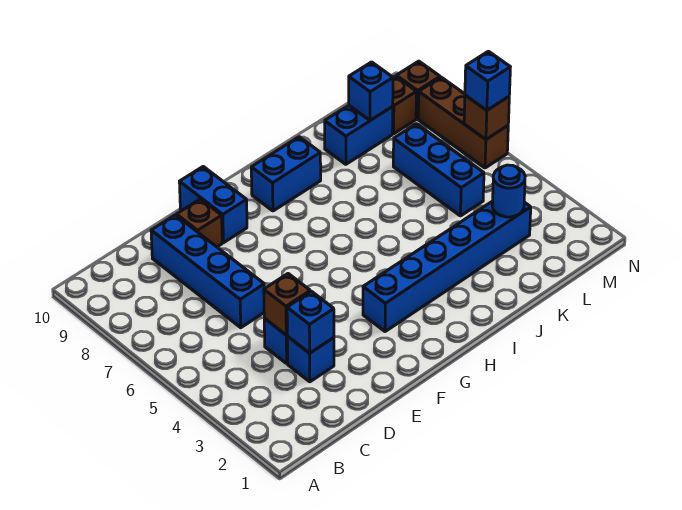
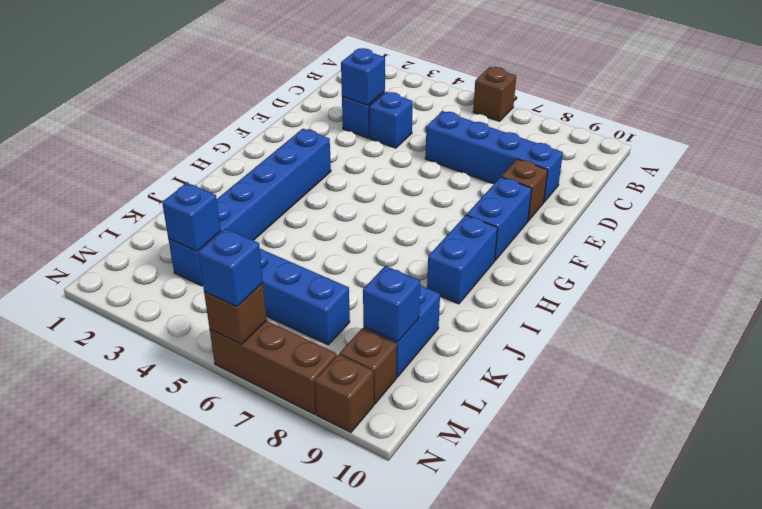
brown 1x1 brick [264,274,310,335] -> brown 1x1 brick moved to [473,67,516,121]
blue 1x2 brick [179,167,247,243] -> blue 1x2 brick turned to [467,177,532,260]
blue 1x1 round brick [492,165,525,217] -> blue 1x1 brick [162,183,221,251]

